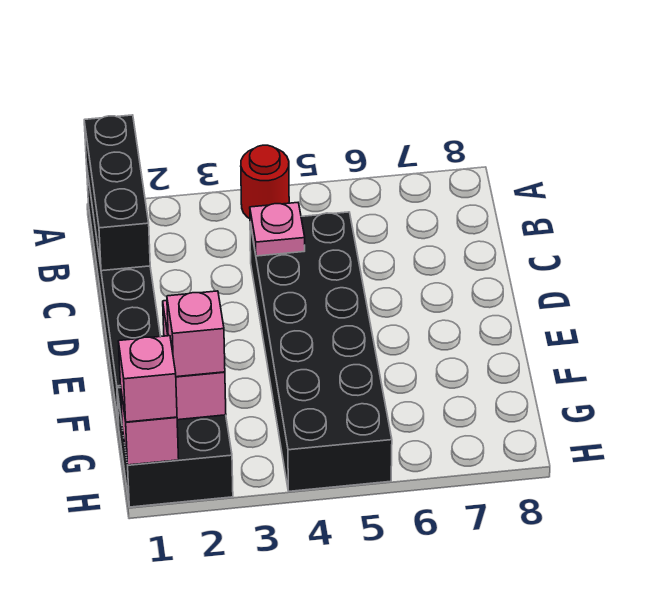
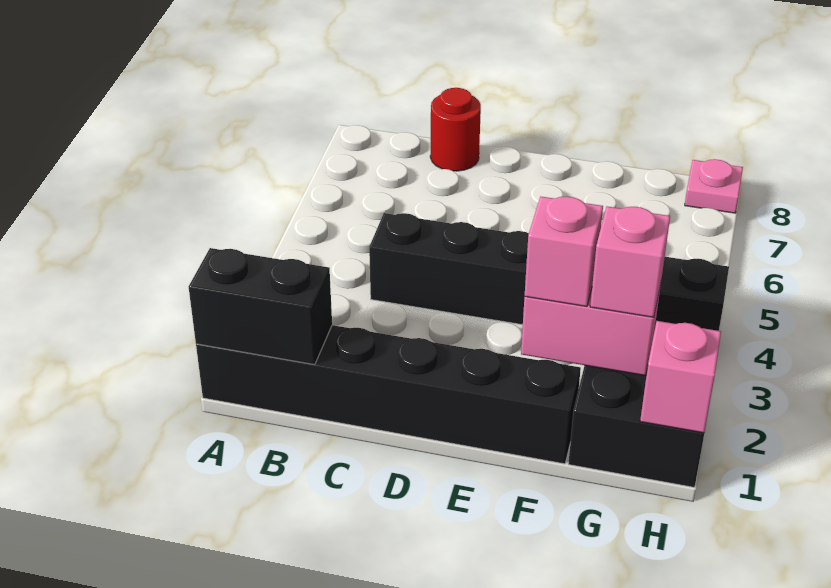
black 1x3 brick [84,115,150,271] -> black 1x2 brick [189,248,332,365]
red 1x1 round brick [241,145,289,219] -> red 1x1 round brick moved to [430,88,481,171]
black 2x6 brick [250,212,392,491] -> black 1x6 brick [369,213,729,331]
pink 1x1 plate [250,203,305,256] -> pink 1x1 plate moved to [685,159,743,213]
pink 1x1 brick [118,336,177,422] -> pink 1x1 brick moved to [525,196,603,307]

